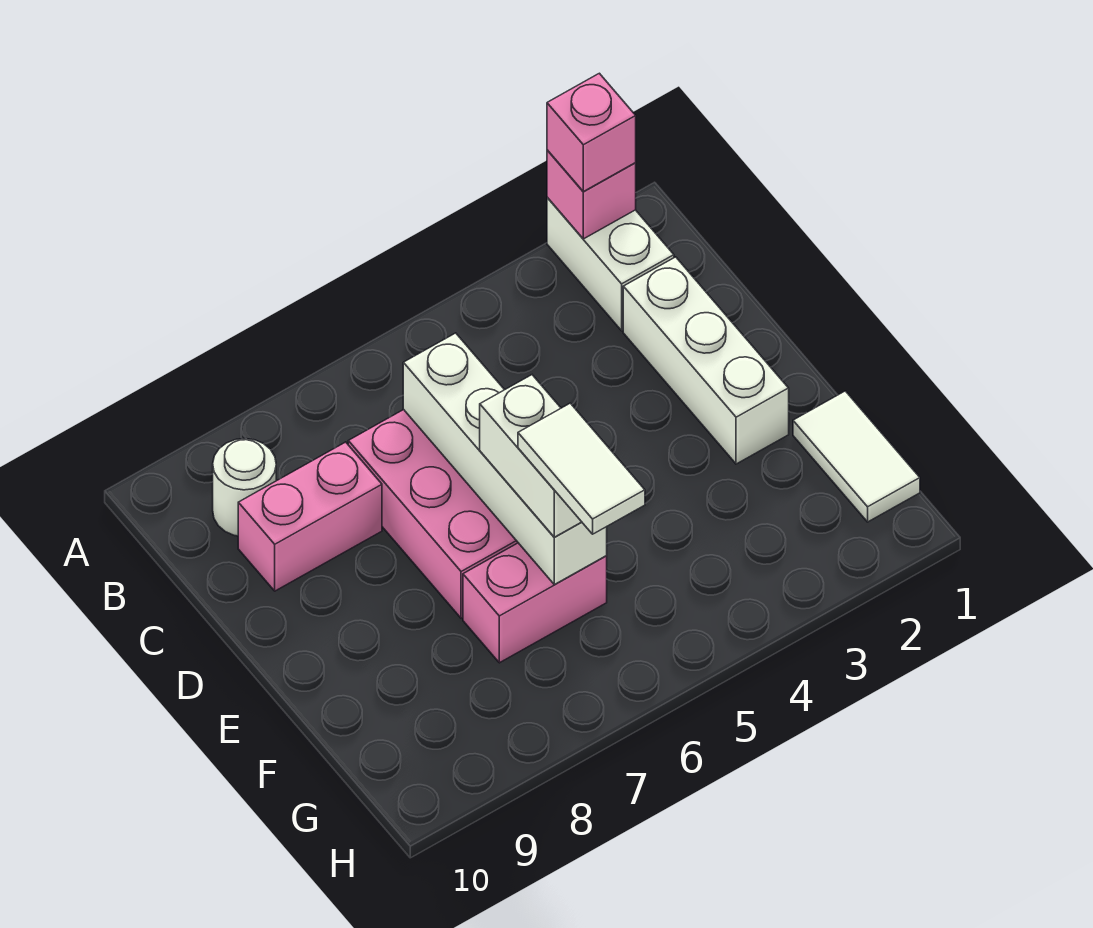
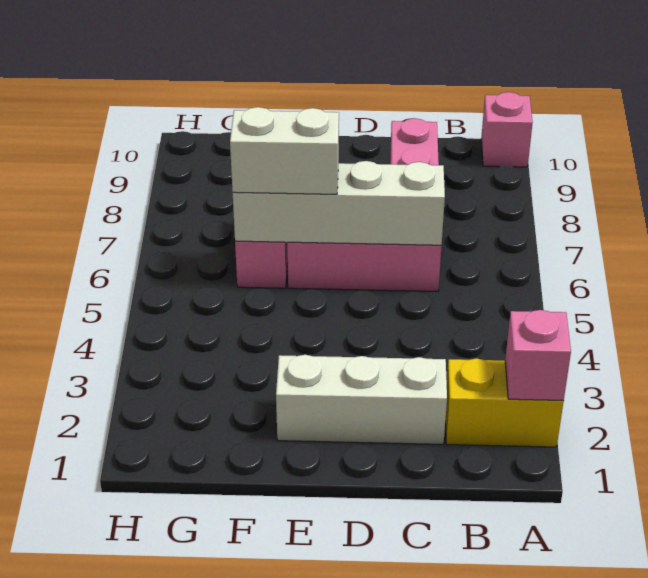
white 1x2 brick [547,197,674,331] -> yellow 1x2 brick [445,358,564,447]
pink 1x1 brick [547,73,636,192] -> pink 1x1 brick moved to [481,92,533,167]
white 1x1 round brick [213,439,276,536] -> none
white 1x2 tile [793,391,920,522] -> none
white 1x2 tile [518,403,645,534] -> none

